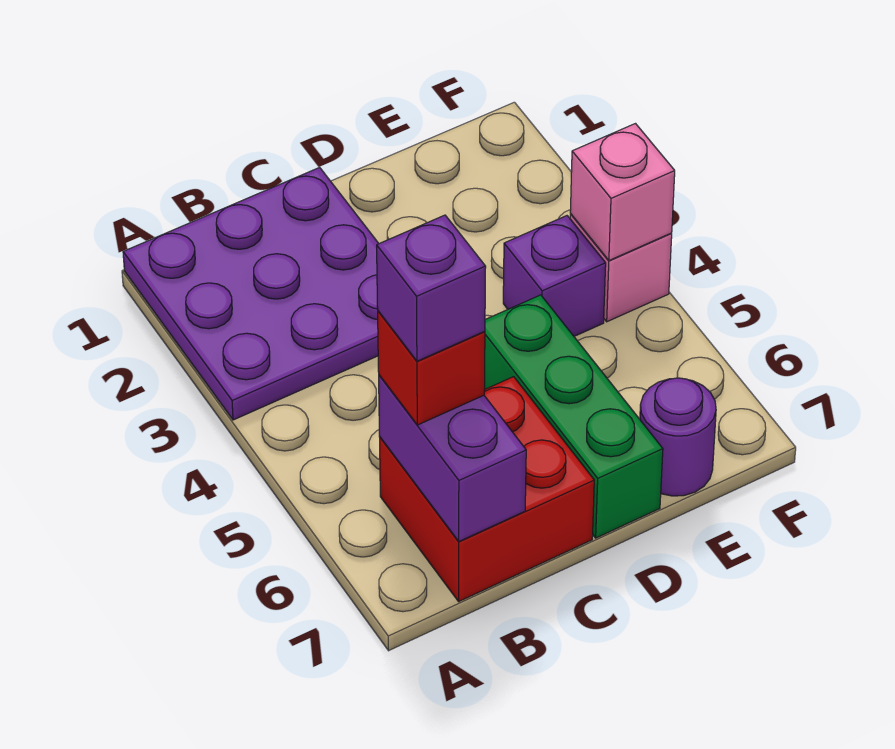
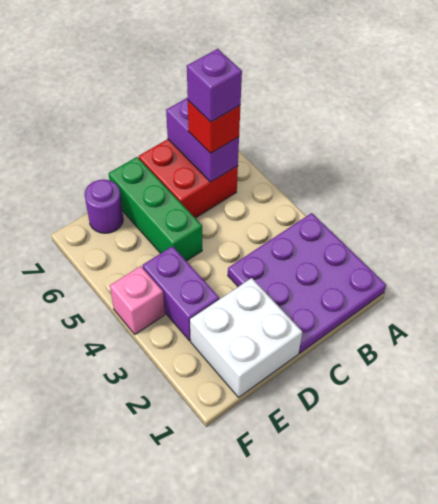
none -> white 2x2 brick [190,278,302,397]
purple 1x1 brick [503,216,606,336] -> purple 1x2 brick [142,246,219,341]
pink 1x1 brick [570,124,675,260] -> none

